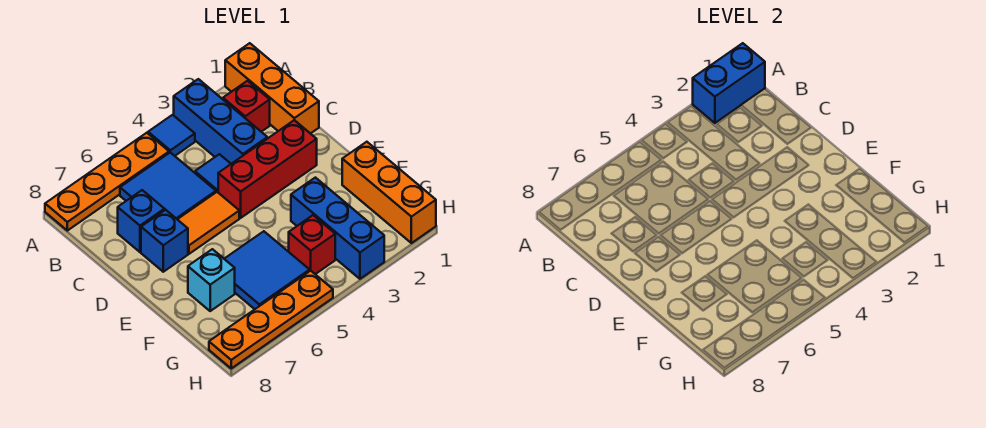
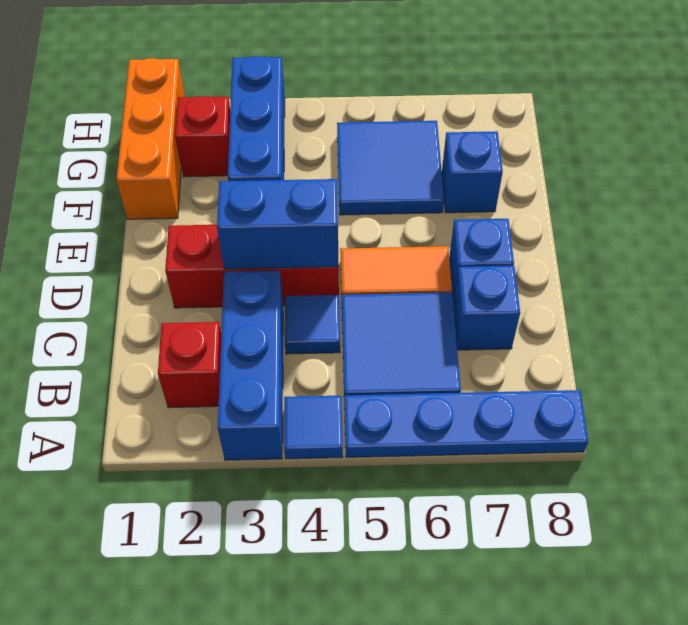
orange 1x3 brick [225,43,319,134] -> none
blue 1x2 brick [693,43,765,123] -> blue 1x2 brick moved to [217,179,339,269]
orange 1x4 plate [45,133,169,231] -> blue 1x4 plate [344,390,588,457]
cyan 1x1 brick [188,249,235,311] -> blue 1x1 brick [442,131,503,213]
red 1x1 brick [289,215,335,274] -> red 1x1 brick moved to [175,96,230,177]
orange 1x4 plate [209,271,333,368] -> none

